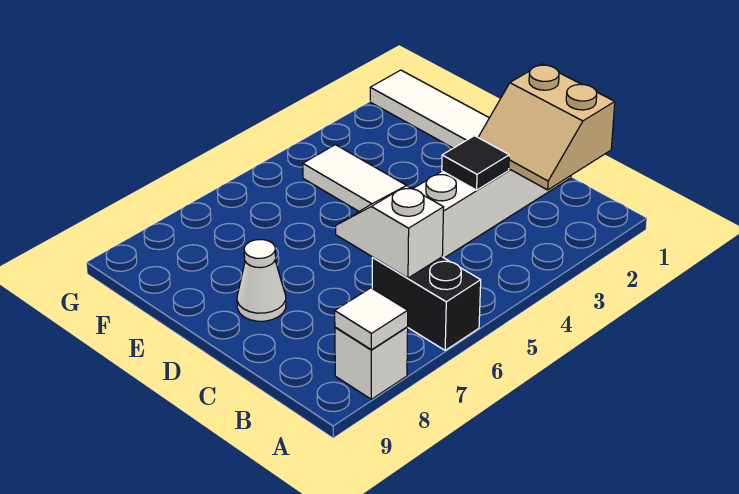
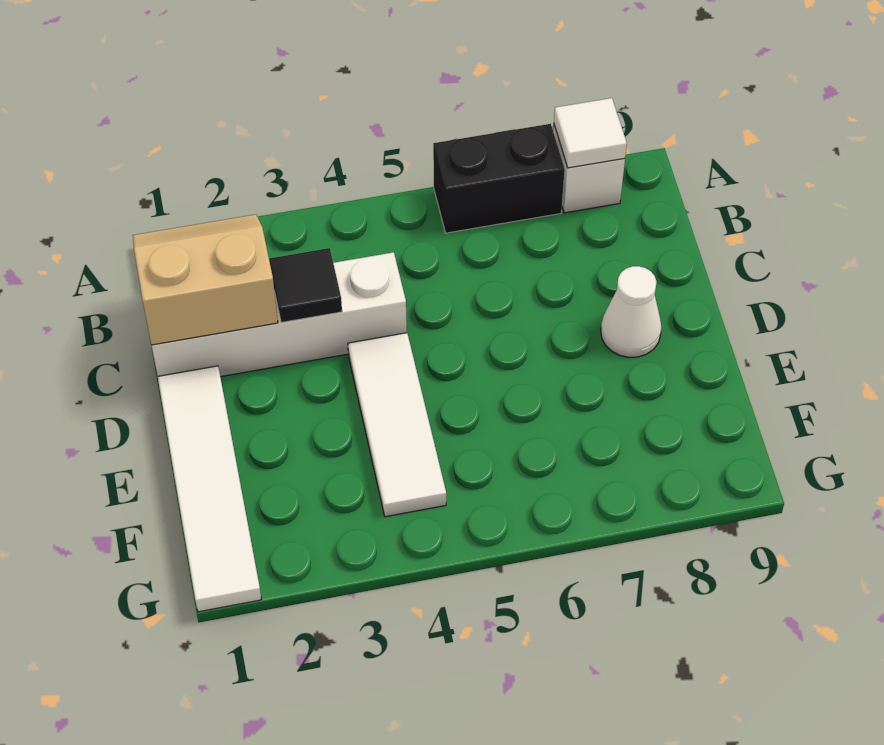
black 1x2 brick [372,257,481,350] -> black 1x2 brick turned to [433,124,565,233]
tan 2x2 slope [478,64,615,190] -> tan 2x2 slope turned to [133,214,278,345]
white 1x2 slope [336,186,444,278] -> none

